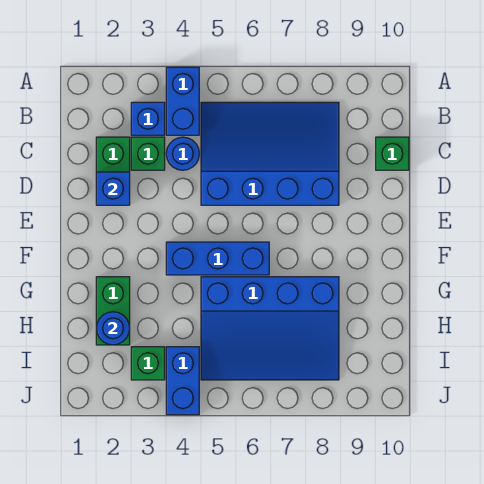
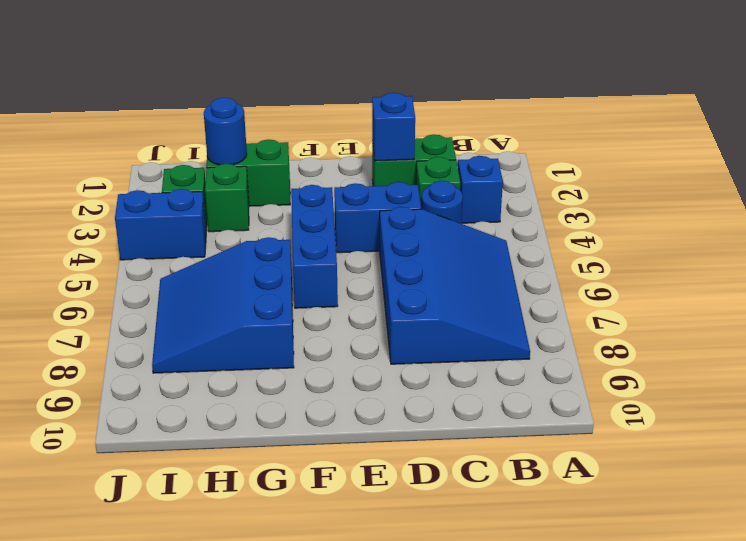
blue 1x2 brick [166,67,199,135] -> blue 1x2 brick moved to [334,182,421,253]
green 1x1 brick [376,137,409,170] -> green 1x1 brick moved to [205,164,249,232]
blue 3x4 slope [201,277,339,380] -> blue 3x3 slope [152,237,294,373]

